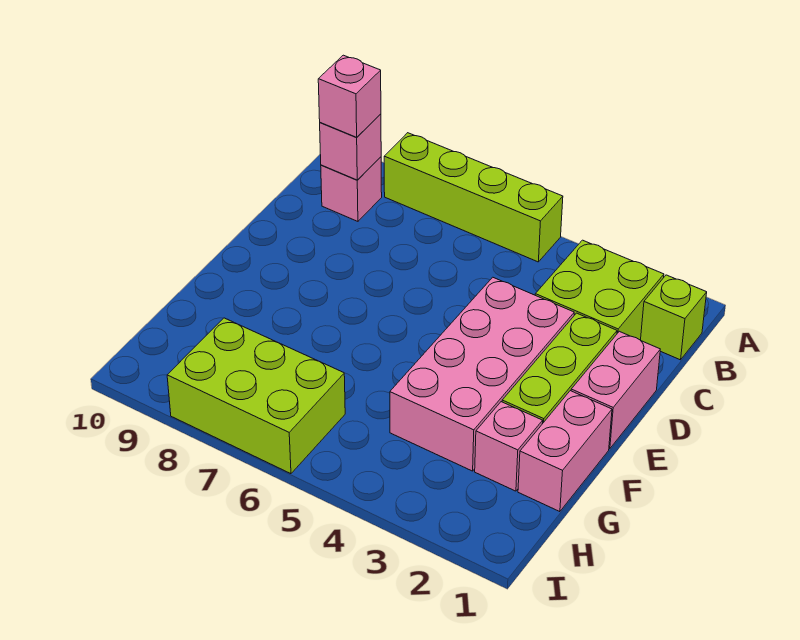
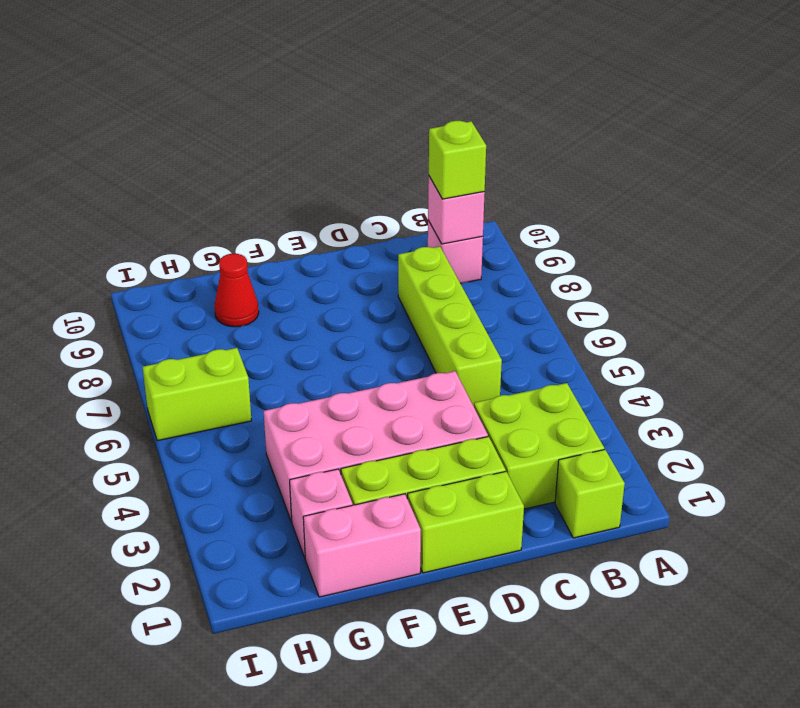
lime 1x4 brick [384,133,563,262] -> lime 1x4 brick moved to [398,246,502,406]
pink 1x1 brick [318,55,381,137] -> lime 1x1 brick [429,121,486,199]
pink 1x2 brick [571,331,660,449] -> lime 1x2 brick [407,472,524,573]
none -> red 1x1 cone [215,254,259,327]
lime 2x3 brick [167,318,345,474] -> lime 1x2 brick [143,348,252,441]

